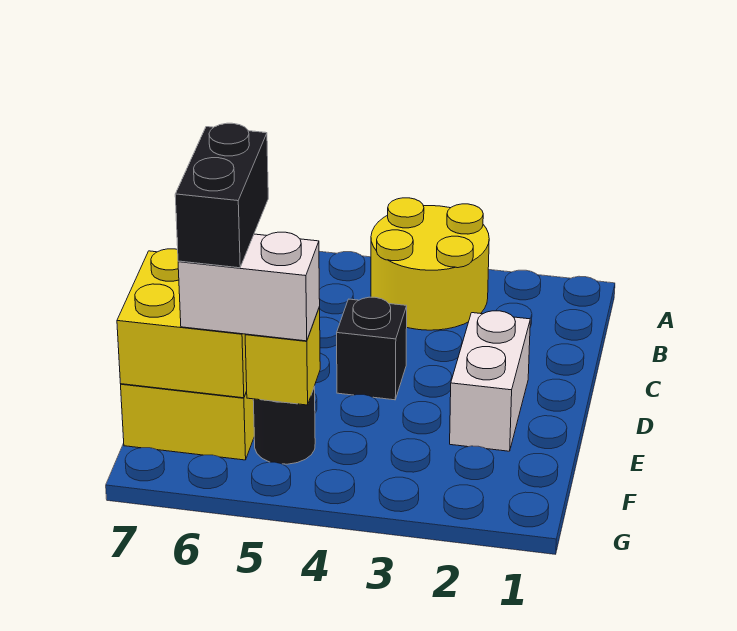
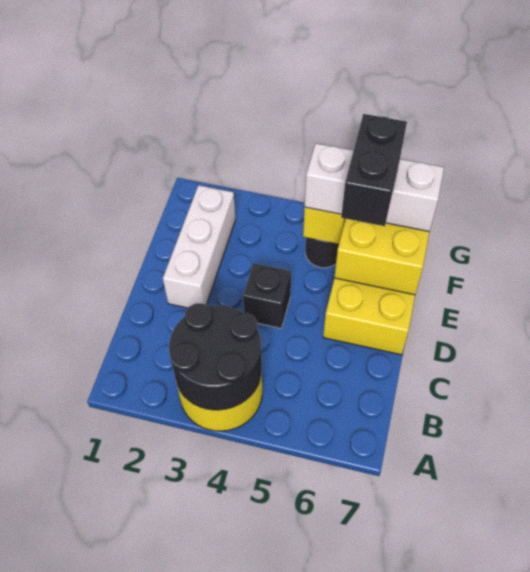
none -> black 2x2 round brick [169,303,262,410]
white 1x2 brick [450,311,530,451] -> white 1x3 brick [163,185,236,308]
white 1x2 brick [178,232,320,341] -> white 1x3 brick [305,143,444,232]

